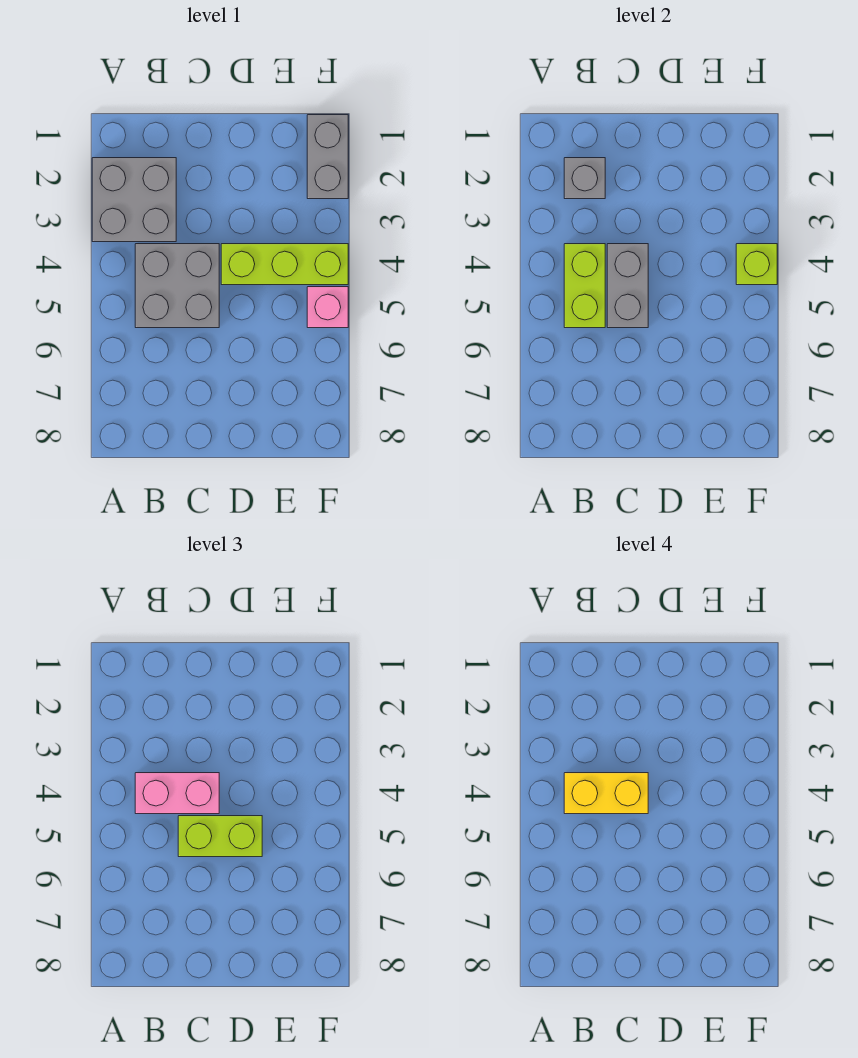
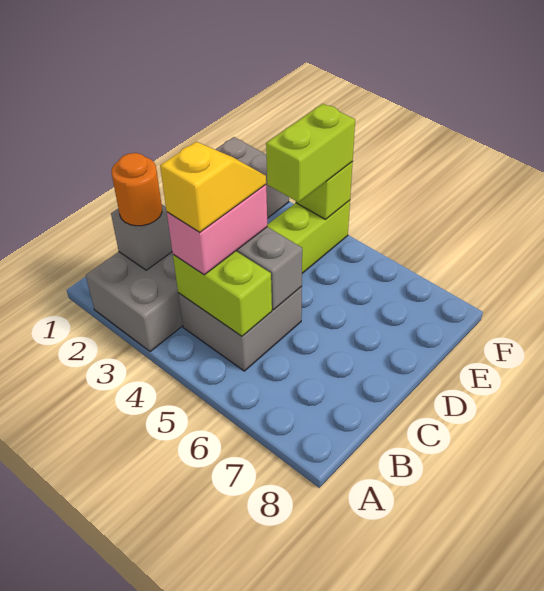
none -> orange 1x1 round brick [111,153,162,226]
yellow 1x2 brick [564,773,648,814] -> yellow 1x2 slope [160,142,266,232]
lime 1x2 brick [178,816,262,857] -> lime 1x2 brick moved to [266,104,355,202]
pink 1x1 brick [307,287,348,328] -> none

